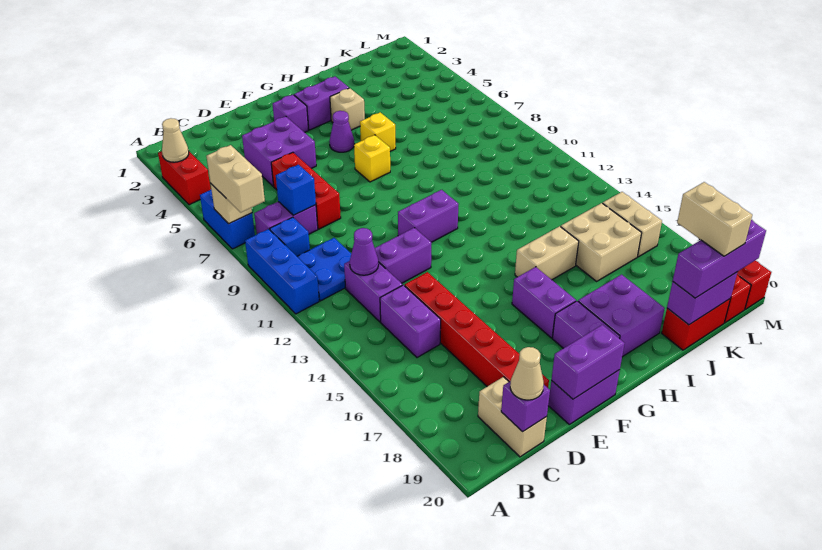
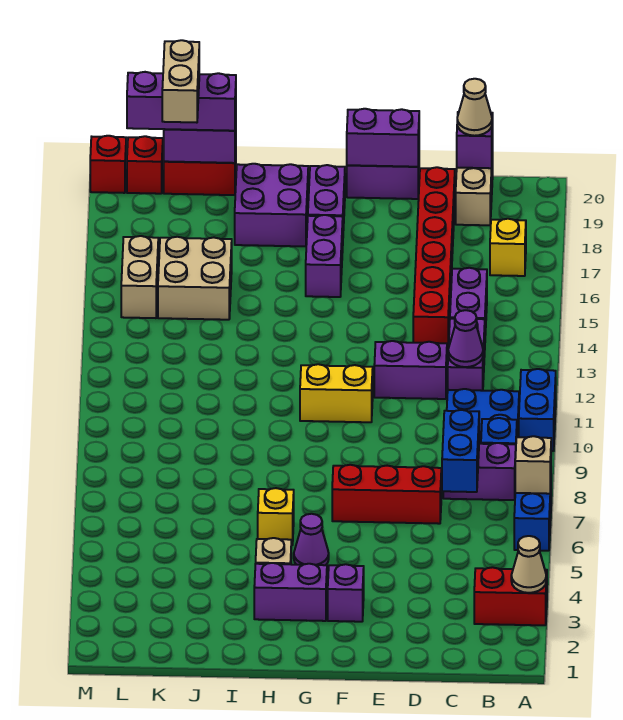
red 1x2 brick [158,151,211,205] -> red 1x2 brick turned to [474,567,547,625]
tan 1x2 brick [206,145,265,212] -> none
blue 1x3 brick [245,229,319,314] -> blue 1x2 brick [519,369,556,451]
blue 1x1 brick [276,165,316,215] -> blue 1x2 brick [442,410,479,492]
purple 2x2 brick [242,116,316,186] -> none
red 1x3 brick [271,152,341,229] -> red 1x3 brick turned to [332,465,441,524]
purple 1x2 brick [398,190,458,242] -> yellow 1x2 brick [300,364,373,422]
yellow 1x1 brick [354,135,390,182] -> yellow 1x1 brick moved to [490,219,526,276]
tan 1x2 brick [515,226,579,280] -> none

